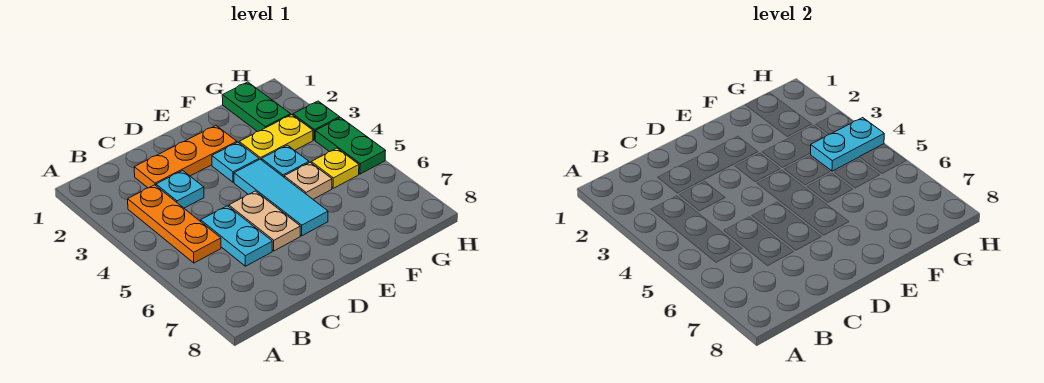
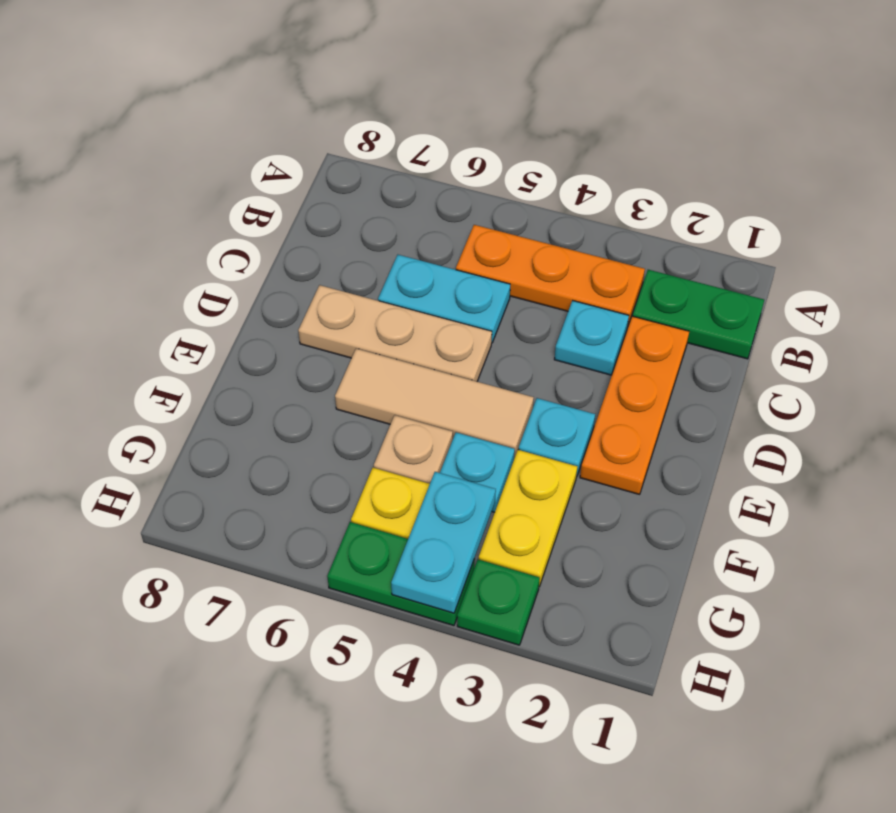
tan 1x2 plate [229,191,300,251] -> tan 1x3 plate [298,285,492,381]
cyan 1x3 tile [234,159,328,236] -> tan 1x3 tile [335,349,534,458]
green 1x2 plate [222,82,291,132] -> green 1x2 plate moved to [633,270,764,359]

